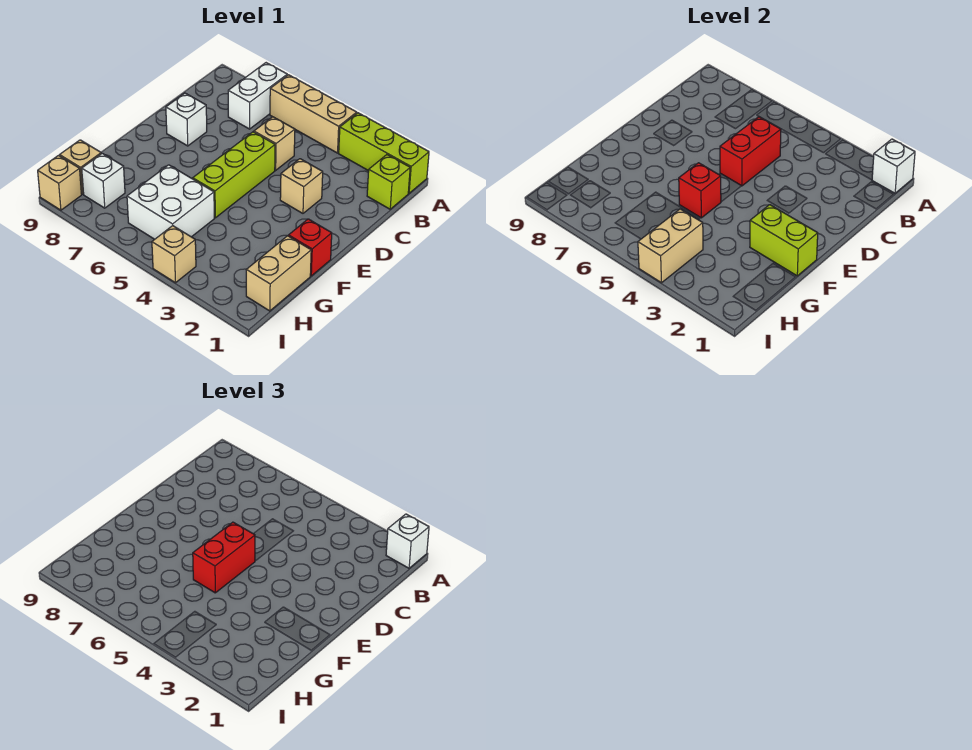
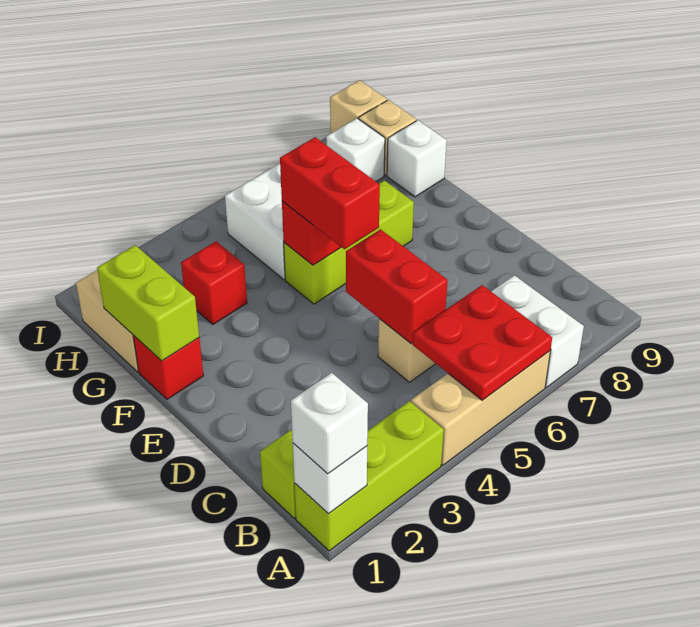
none -> red 2x2 plate [413,285,552,400]
tan 1x1 brick [280,159,323,213] -> none
lime 1x3 brick [193,132,275,218] -> lime 1x3 brick turned to [284,180,414,304]
white 1x1 brick [166,93,207,146] -> white 1x1 brick moved to [387,120,447,197]
lime 1x2 brick [750,205,818,276] -> lime 1x2 brick turned to [97,245,199,361]
none -> red 1x1 brick [181,241,247,324]
tan 1x2 brick [638,209,703,283] -> none
tan 1x1 brick [152,226,196,283] -> none

